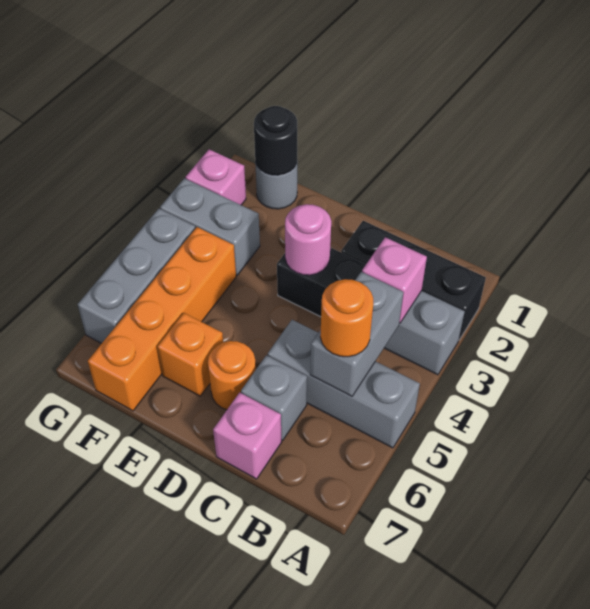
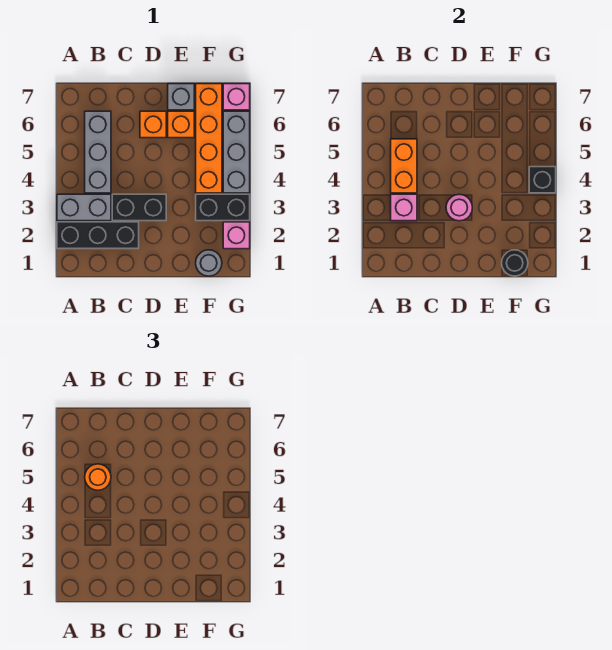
grey 1x3 brick [268,320,420,448] -> grey 1x3 brick turned to [85,111,111,193]
grey 1x2 brick [310,272,403,396] -> orange 1x2 brick [391,139,417,193]
grey 1x1 brick [241,355,307,440] -> grey 1x1 brick moved to [168,84,194,110]
pink 1x1 brick [213,393,282,479] -> pink 1x1 brick moved to [223,84,250,110]
orange 1x1 round brick [208,341,256,410] -> orange 1x1 brick [140,111,166,138]
grey 1x2 brick [160,178,260,275] -> black 1x2 brick [196,194,250,221]
none -> black 1x1 brick [529,167,556,193]

